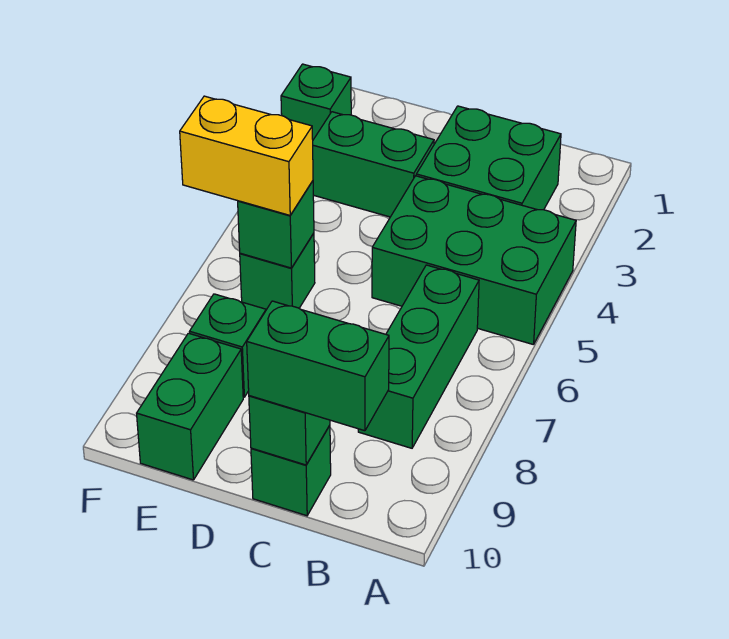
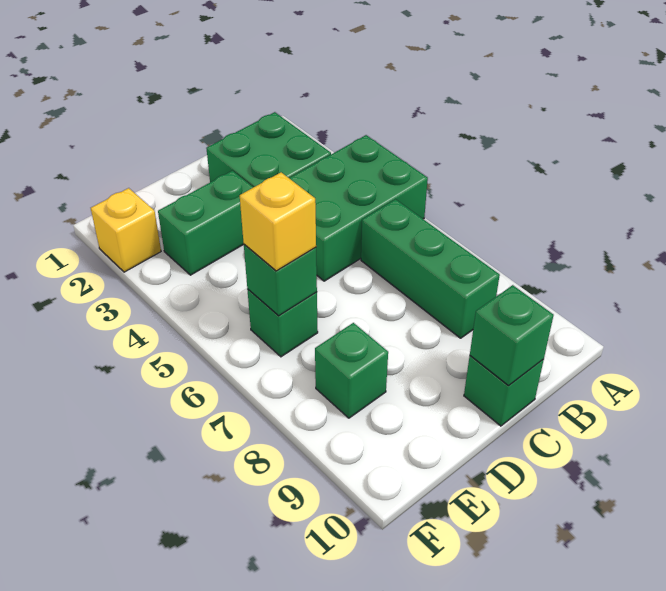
green 1x2 brick [247,301,389,431] -> none
yellow 1x2 brick [180,96,313,215] -> yellow 1x1 brick [240,172,316,271]
green 1x2 brick [137,333,243,480] -> none
green 1x1 brick [281,64,351,140] -> yellow 1x1 brick [91,188,161,272]

